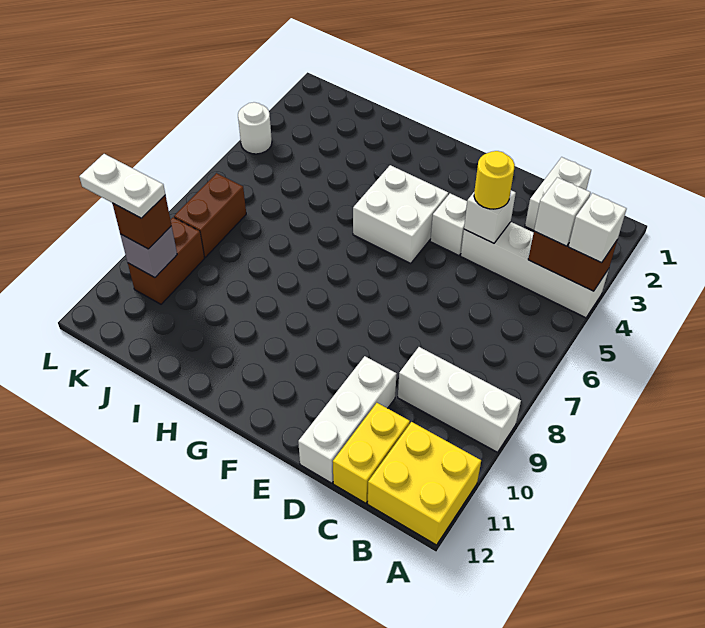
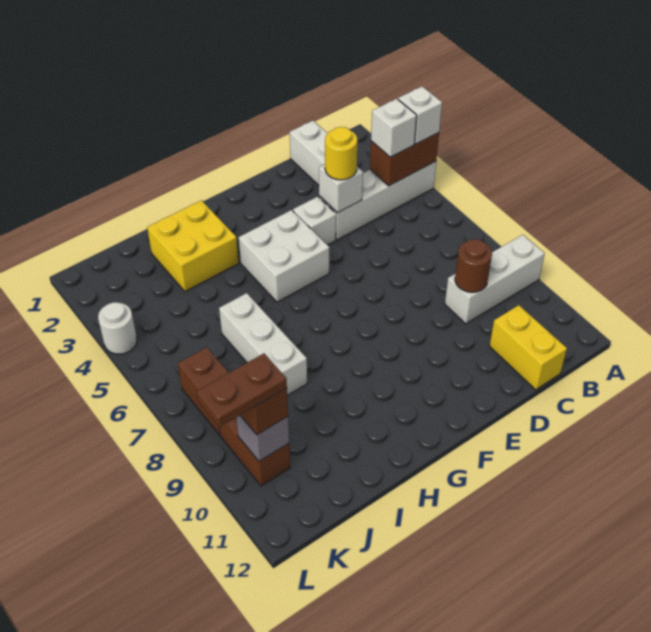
yellow 2x2 brick [368,422,481,545] -> yellow 2x2 brick moved to [147,200,239,292]
none -> brown 1x1 round brick [455,239,492,292]
white 1x3 brick [298,356,397,483] -> white 1x3 brick moved to [219,293,307,395]
white 1x2 plate [79,154,165,218] -> brown 1x2 plate [197,353,287,427]

